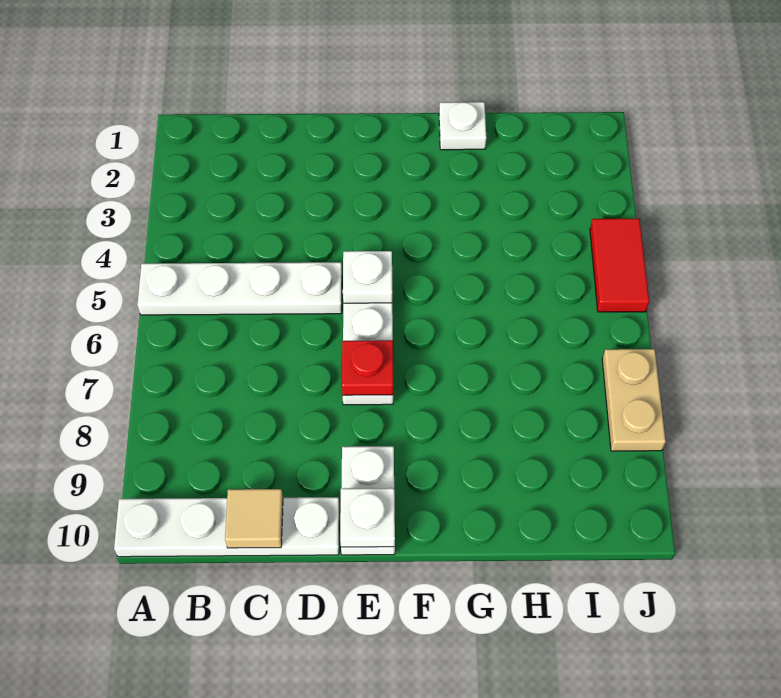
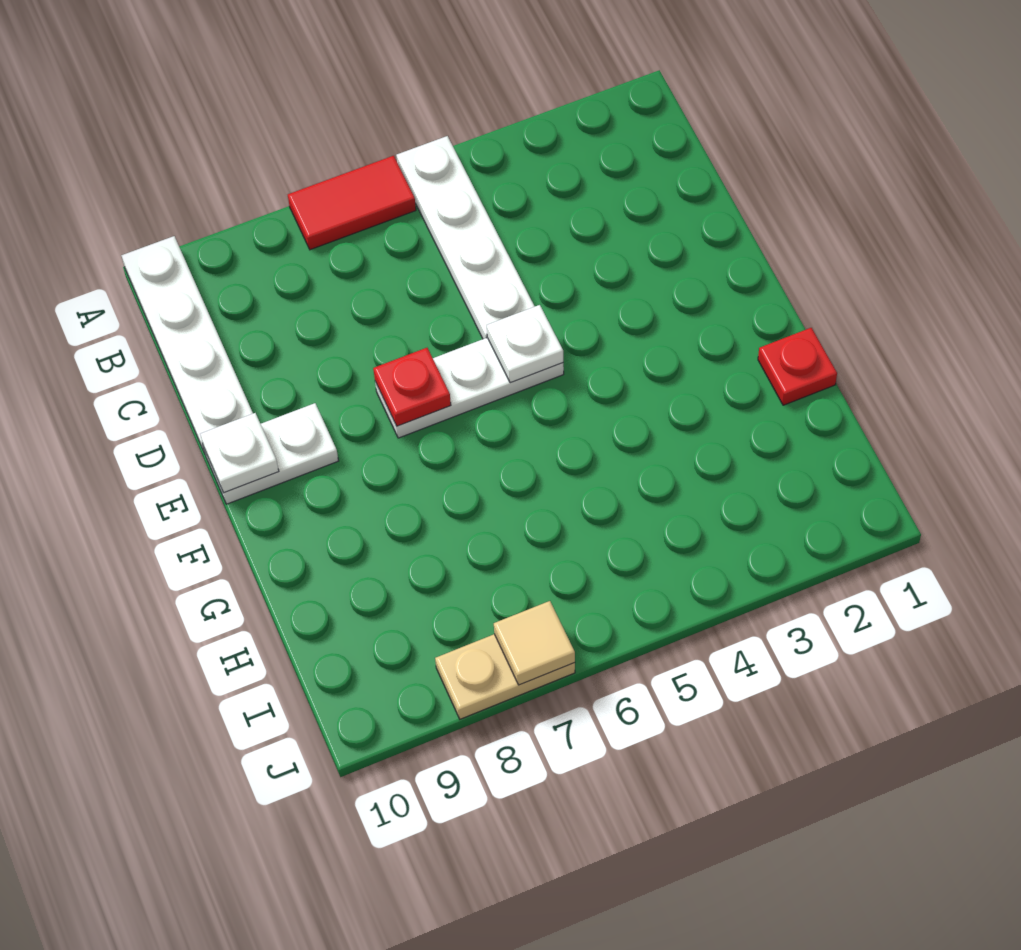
tan 1x1 tile [225,489,283,548] -> tan 1x1 tile moved to [494,601,575,685]
white 1x1 plate [439,102,486,150] -> red 1x1 plate [758,328,837,405]
red 1x2 tile [590,219,649,312] -> red 1x2 tile moved to [288,156,416,250]

